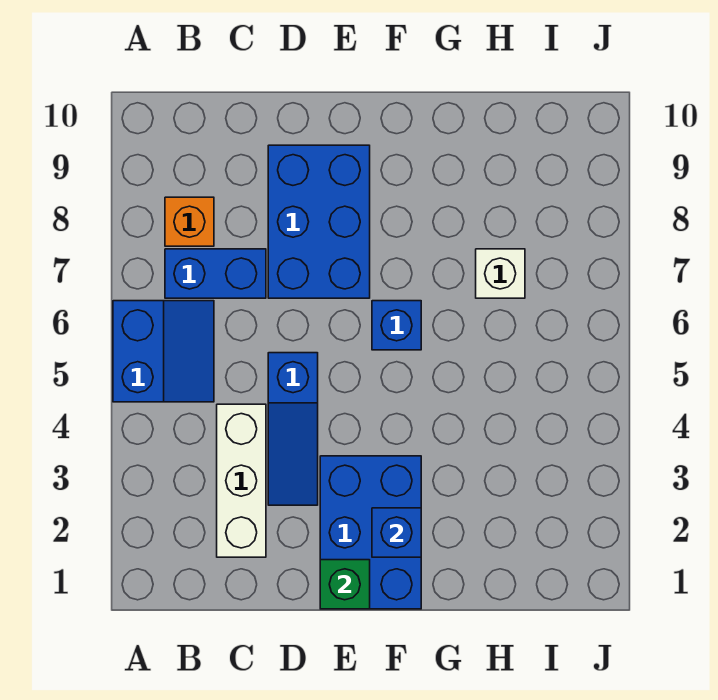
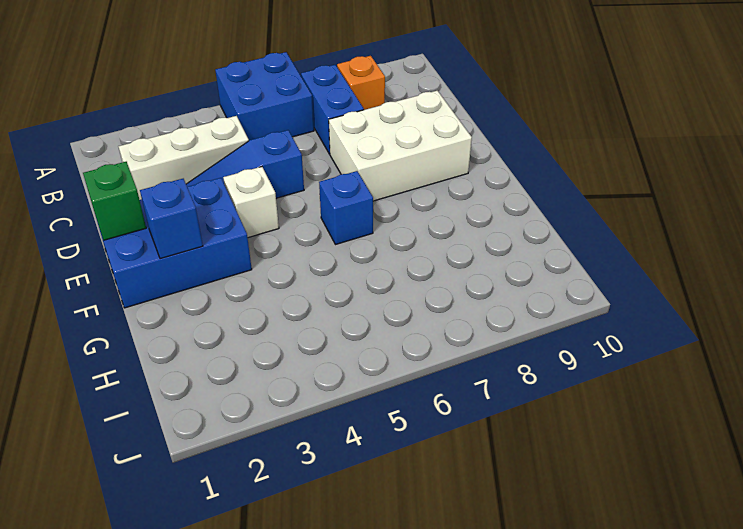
blue 2x2 slope [113,301,214,402] -> blue 2x2 brick [215,52,314,141]
blue 2x3 brick [268,145,370,298] -> white 2x3 brick [329,91,472,201]
white 1x1 brick [476,249,525,298] -> white 1x1 brick moved to [223,167,279,238]

